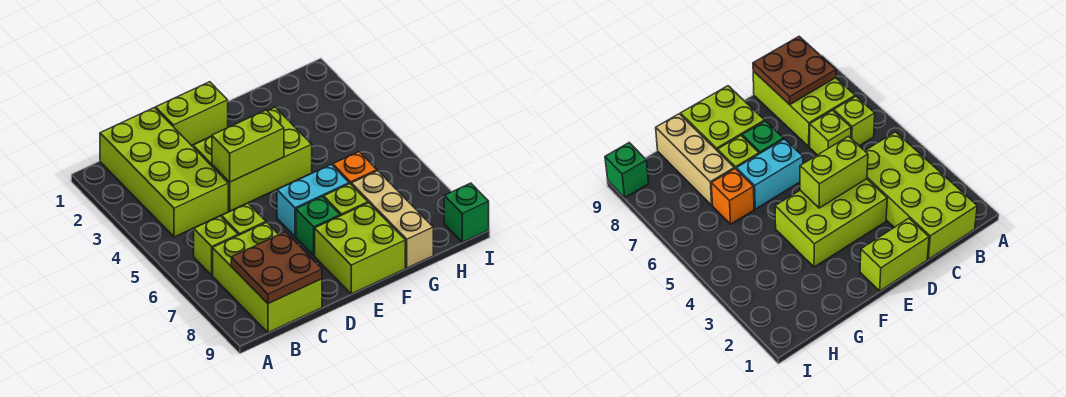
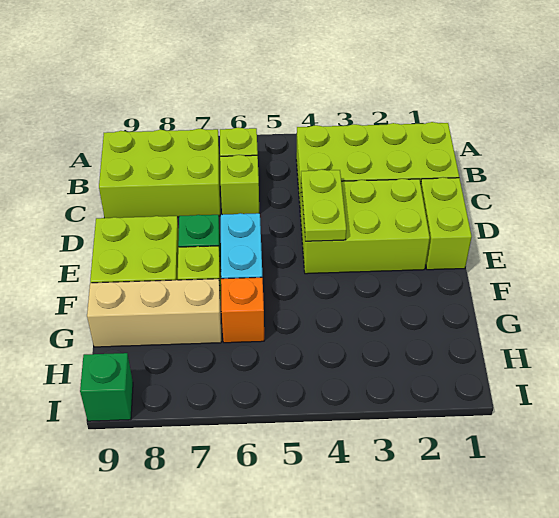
brown 2x2 plate [231,232,322,304] -> none
lime 2x3 brick [193,107,312,211] -> lime 2x3 brick turned to [300,179,430,274]
lime 1x2 brick [212,110,284,182] -> lime 1x2 plate [301,169,346,241]

